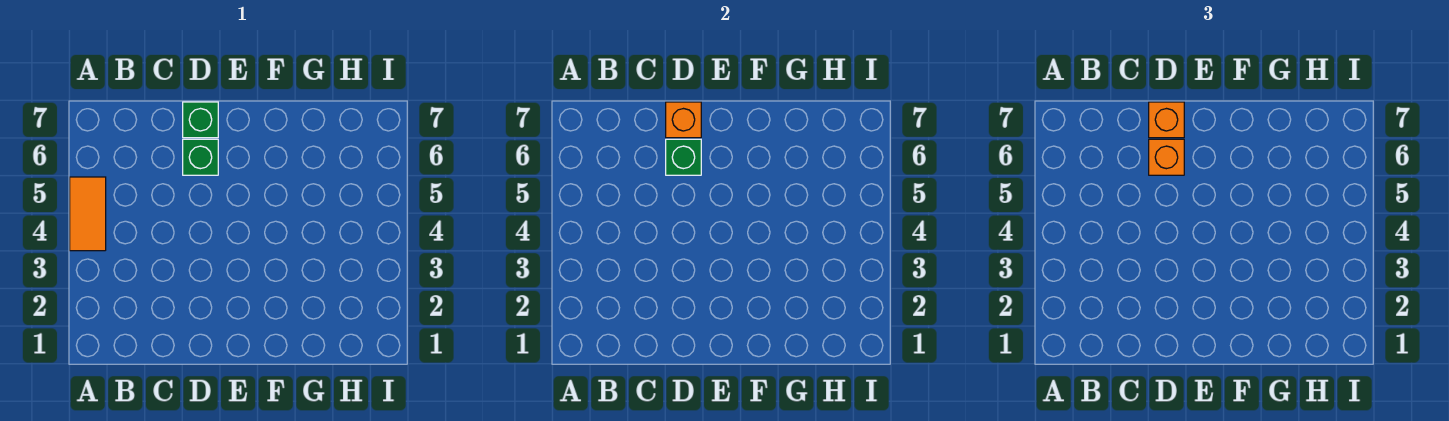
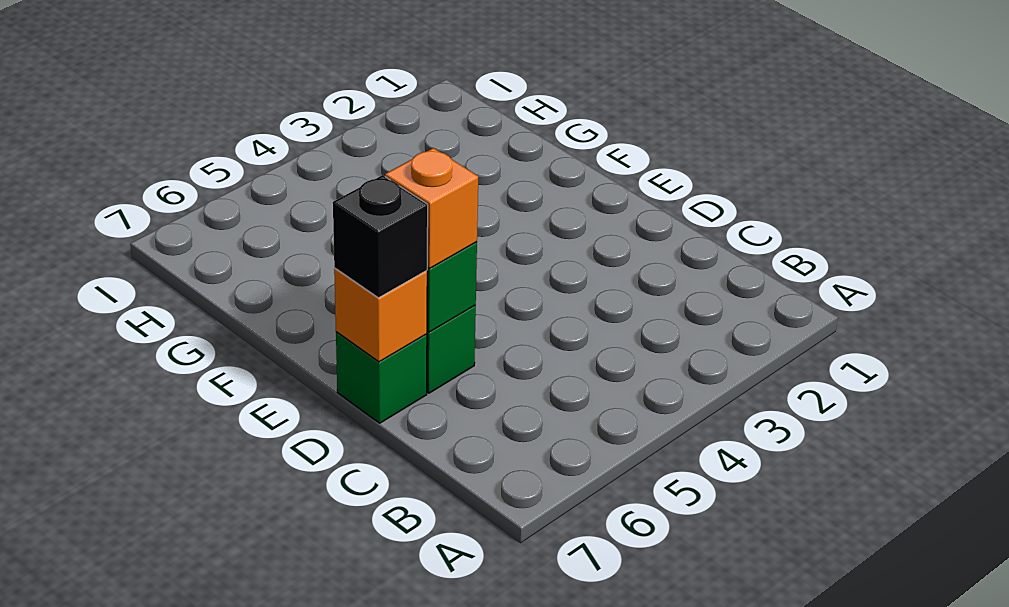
orange 1x2 tile [70,177,106,251] -> none
orange 1x1 brick [1149,102,1184,138] -> black 1x1 brick [333,175,428,298]

